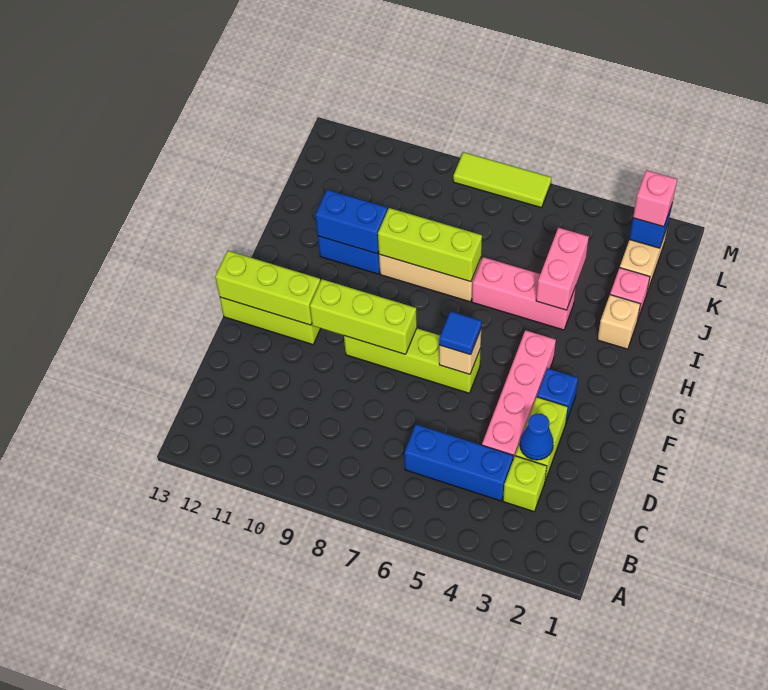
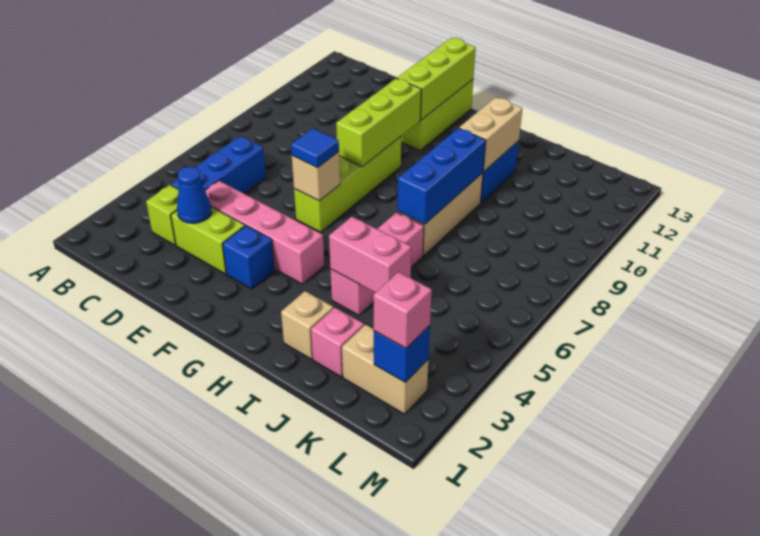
lime 1x3 brick [378,208,482,282] -> blue 1x3 brick [398,128,486,224]
blue 1x2 brick [315,190,387,254] -> tan 1x2 brick [459,97,522,172]
lime 1x3 tile [453,152,552,208] -> none

